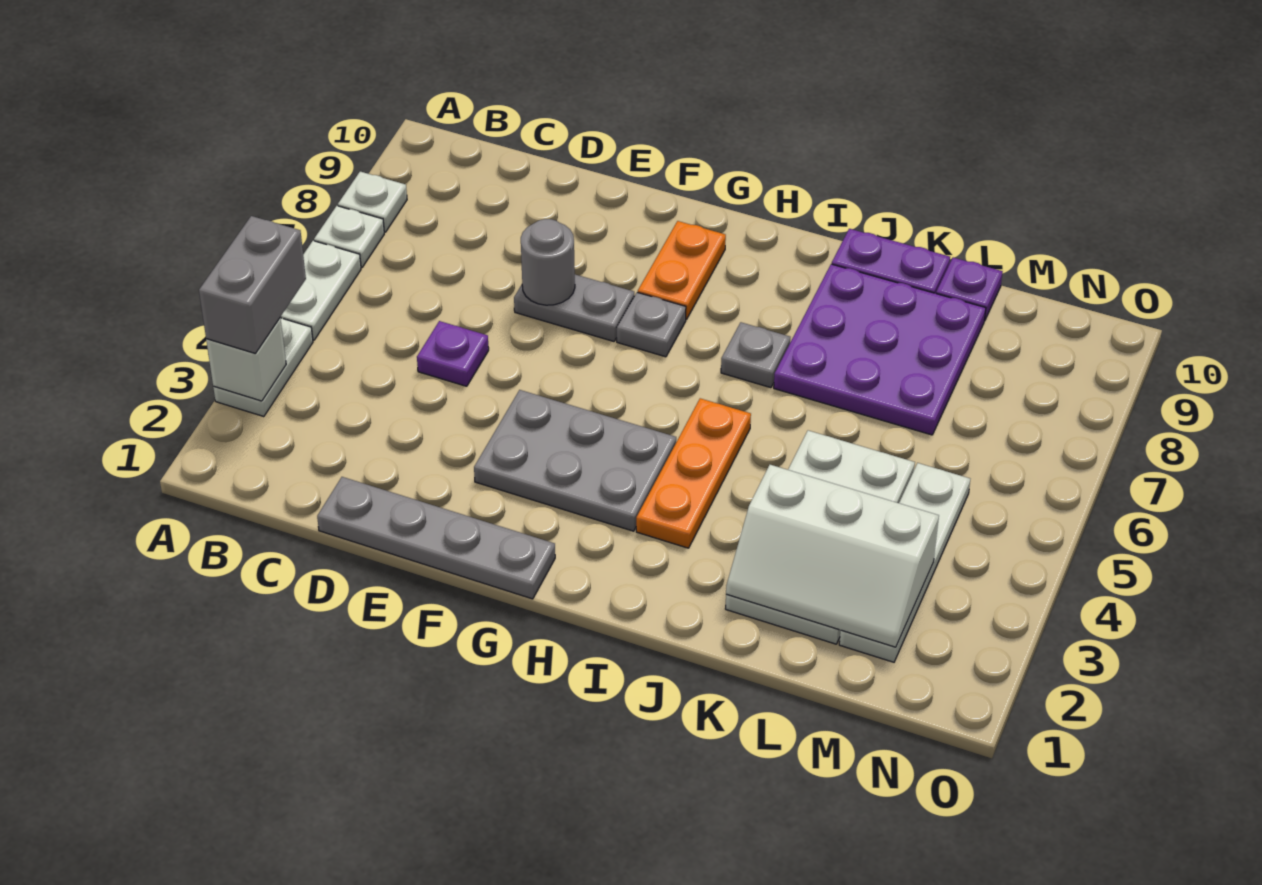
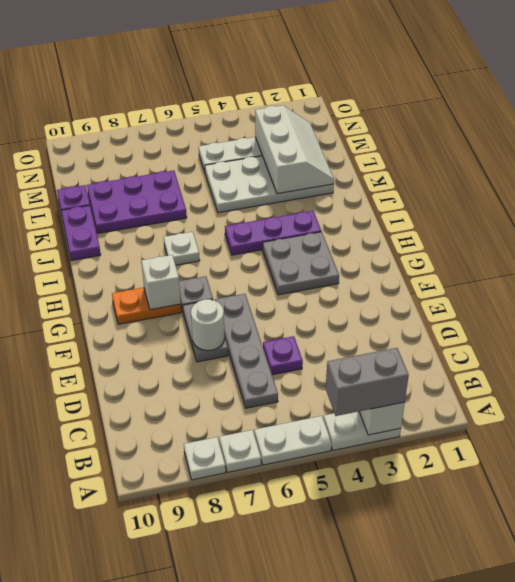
grey 1x4 plate [317,477,555,599] -> grey 1x4 plate moved to [215,294,278,408]
grey 1x1 round brick [521,219,575,305] -> white 1x1 round brick [191,299,225,351]
grey 2x3 plate [474,390,676,531] -> grey 2x2 plate [263,232,339,295]
none -> white 1x1 brick [141,255,181,310]
orange 1x3 plate [636,398,751,548] -> purple 1x3 plate [225,211,321,255]
grey 1x1 plate [721,322,790,388] -> white 1x1 plate [164,232,200,265]
purple 3x3 plate [774,264,986,435] -> purple 2x3 plate [87,170,187,233]

